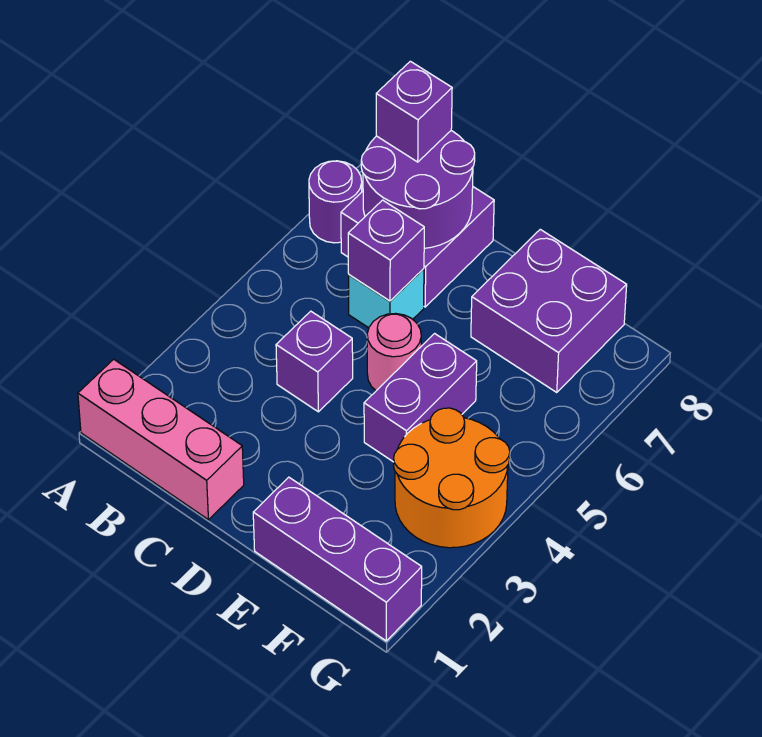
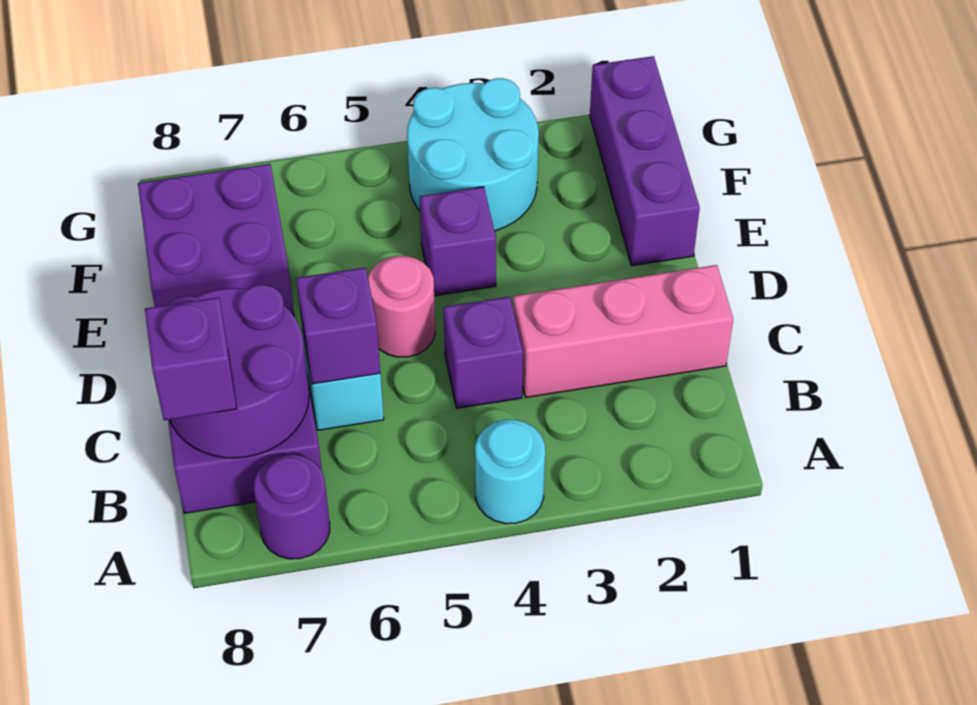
pink 1x3 brick [78,359,244,520] -> pink 1x3 brick turned to [513,265,733,398]
none -> cyan 1x1 round brick [475,420,545,524]
purple 1x2 brick [364,334,477,462] -> purple 1x1 brick [420,187,496,296]
orange 2x2 round brick [394,408,510,548] -> cyan 2x2 round brick [407,78,539,231]

